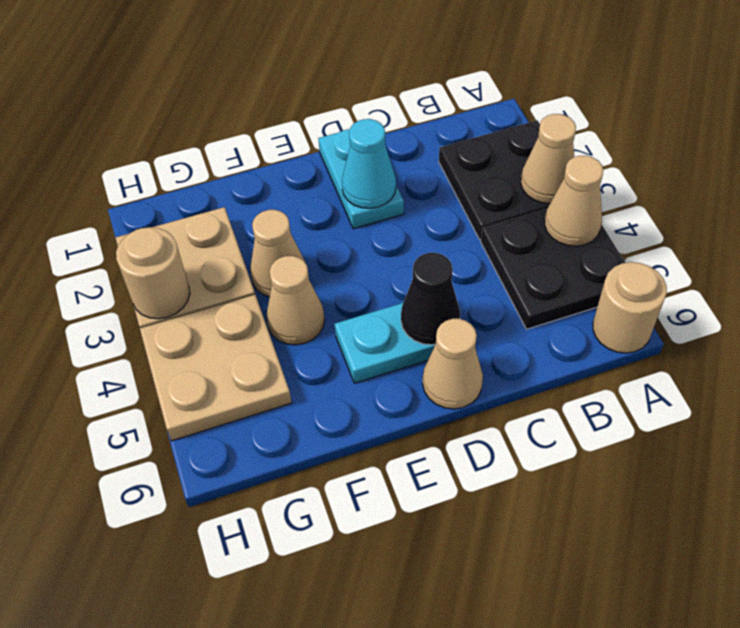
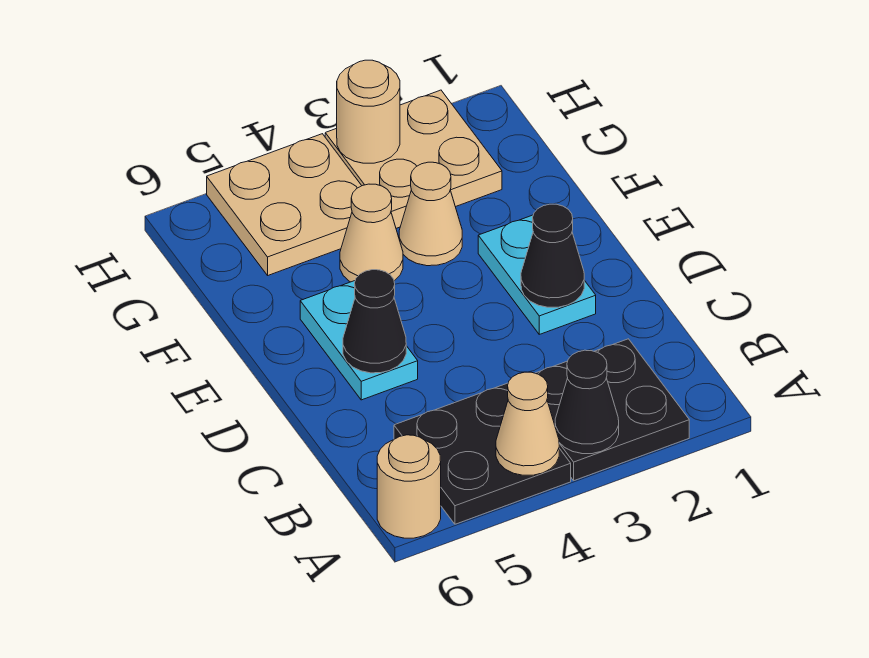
tan 1x1 cone [521,114,576,204] -> black 1x1 cone [555,350,619,454]
cyan 1x2 plate [318,129,404,229] -> cyan 1x2 plate turned to [478,215,596,334]
cyan 1x1 cone [342,119,396,208] -> black 1x1 cone [521,204,584,307]
tan 1x1 cone [423,319,483,409] -> none

